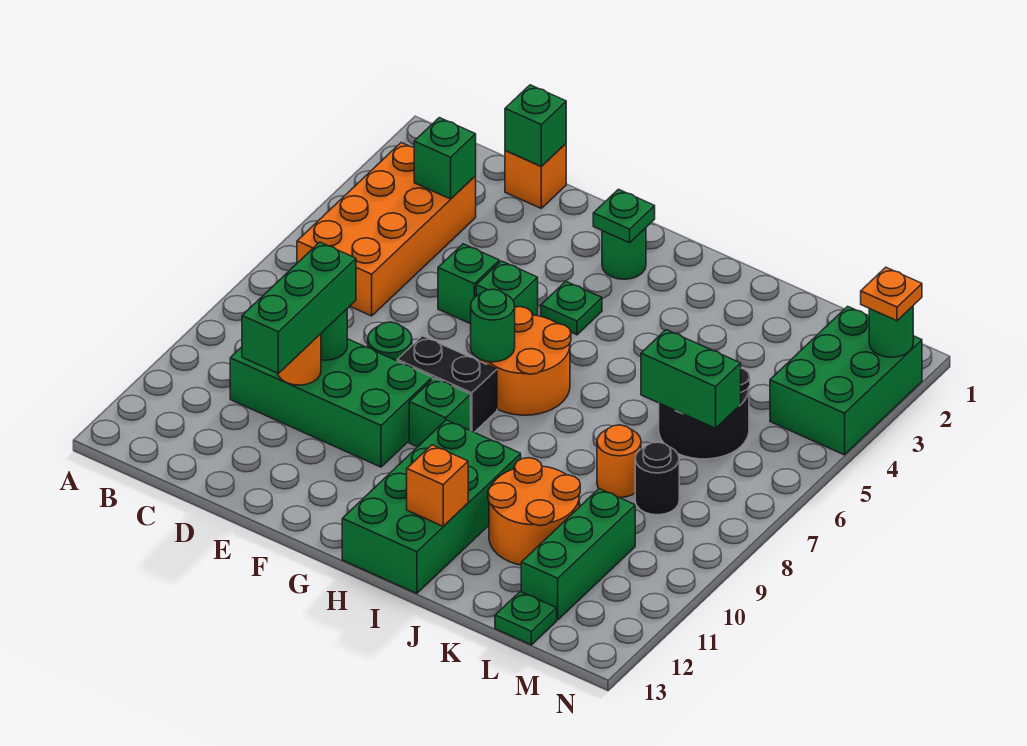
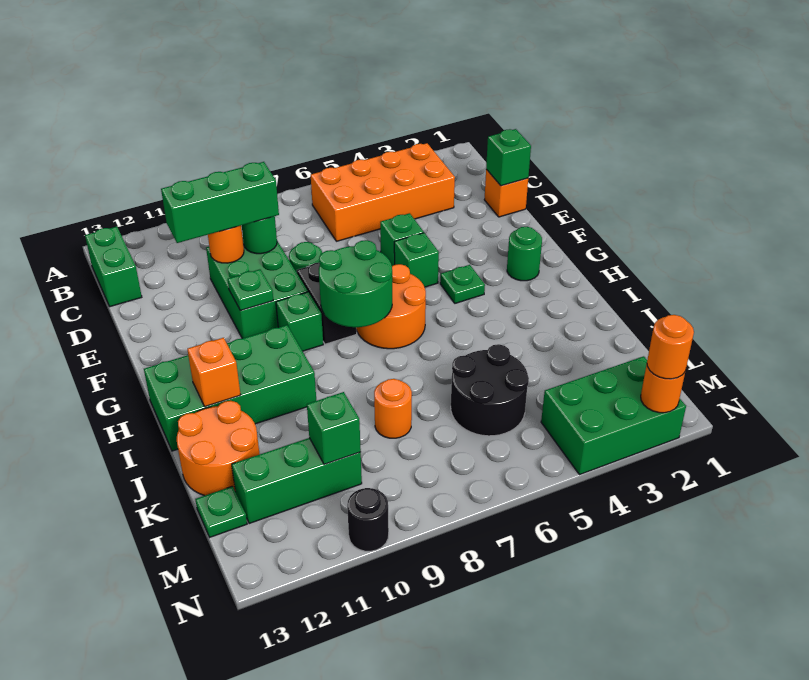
green 1x1 brick [414,118,476,199] -> green 1x1 brick moved to [307,392,361,464]
green 2x4 brick [230,339,432,467] -> green 2x3 brick [206,241,308,339]
green 1x1 plate [593,189,655,243] -> green 1x1 plate moved to [228,269,273,311]
green 1x1 round brick [471,289,515,362] -> green 2x2 round brick [319,240,392,327]
orange 2x2 round brick [488,458,580,565] -> orange 2x2 round brick moved to [177,401,260,496]
green 1x2 brick [641,330,741,428] -> green 1x2 brick moved to [85,227,142,307]
black 1x1 round brick [635,442,679,515] -> black 1x1 round brick moved to [347,488,389,551]
green 1x1 round brick [869,306,913,357] -> orange 1x1 round brick [641,365,685,413]
orange 1x1 plate [861,267,922,321] -> orange 1x1 round brick [647,315,694,379]

